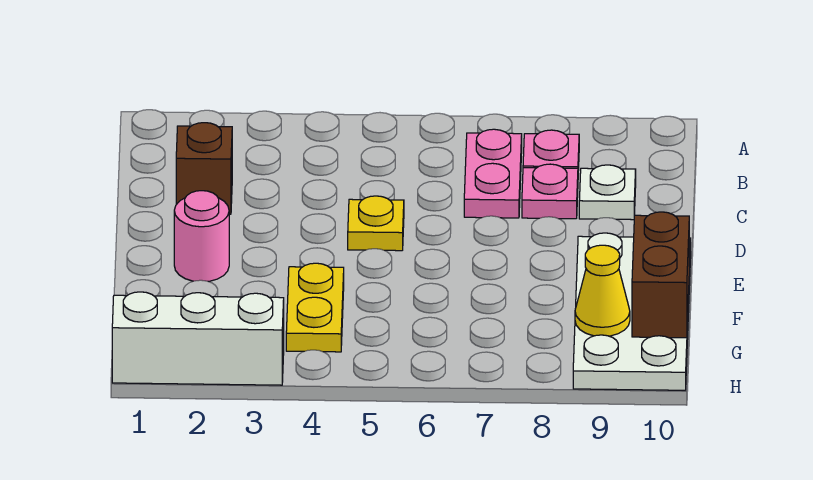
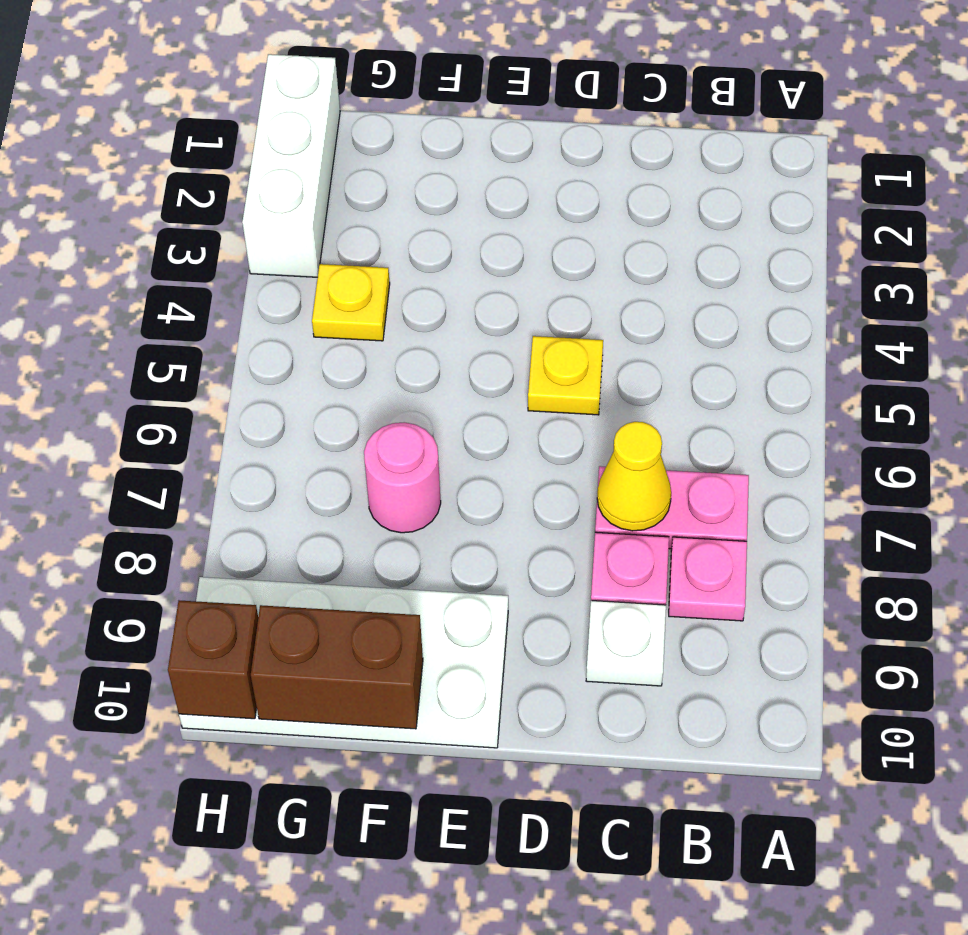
brown 1x1 brick [176,123,232,214] -> brown 1x1 brick moved to [168,600,258,719]
pink 1x1 round brick [174,191,229,281] -> pink 1x1 round brick moved to [364,422,441,533]
yellow 1x2 plate [286,263,344,352] -> yellow 1x1 plate [312,264,390,341]
yellow 1x1 cone [575,245,630,336] -> yellow 1x1 cone moved to [597,422,671,531]

